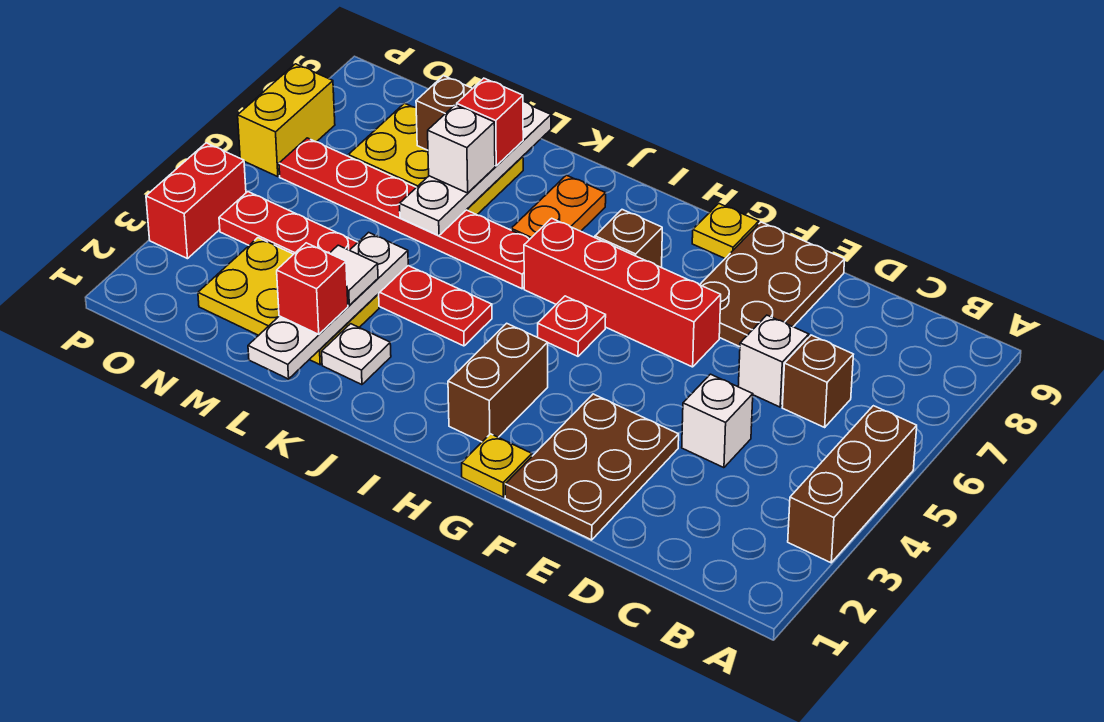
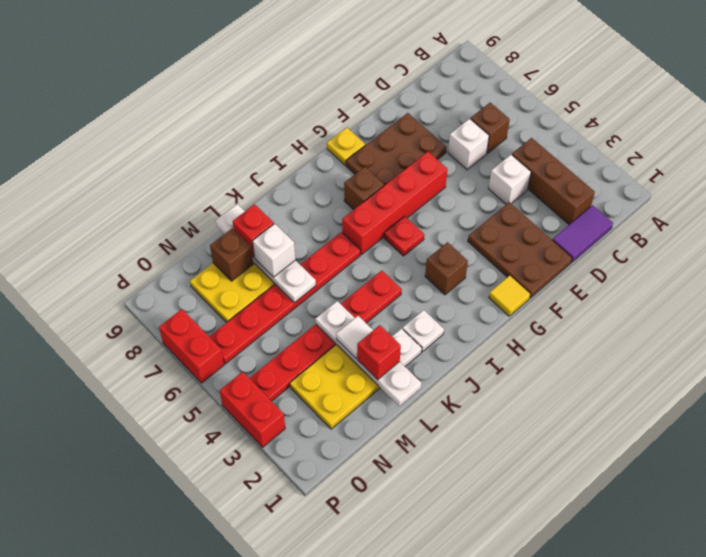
brown 1x3 brick [788,406,917,563] -> brown 1x3 brick moved to [512,138,595,225]
none -> purple 1x2 tile [553,205,613,262]
brown 2x3 plate [700,222,845,347] -> brown 2x3 plate turned to [346,113,447,186]
yellow 1x1 plate [462,434,532,497] -> yellow 1x1 tile [489,275,530,316]
brown 1x2 brick [448,323,548,442] -> brown 1x1 brick [425,242,468,295]
none -> white 1x1 plate [403,310,444,352]
orange 1x2 plate [511,175,606,239] -> none
yellow 1x2 brick [238,64,335,177] -> red 1x2 brick [159,309,224,383]

